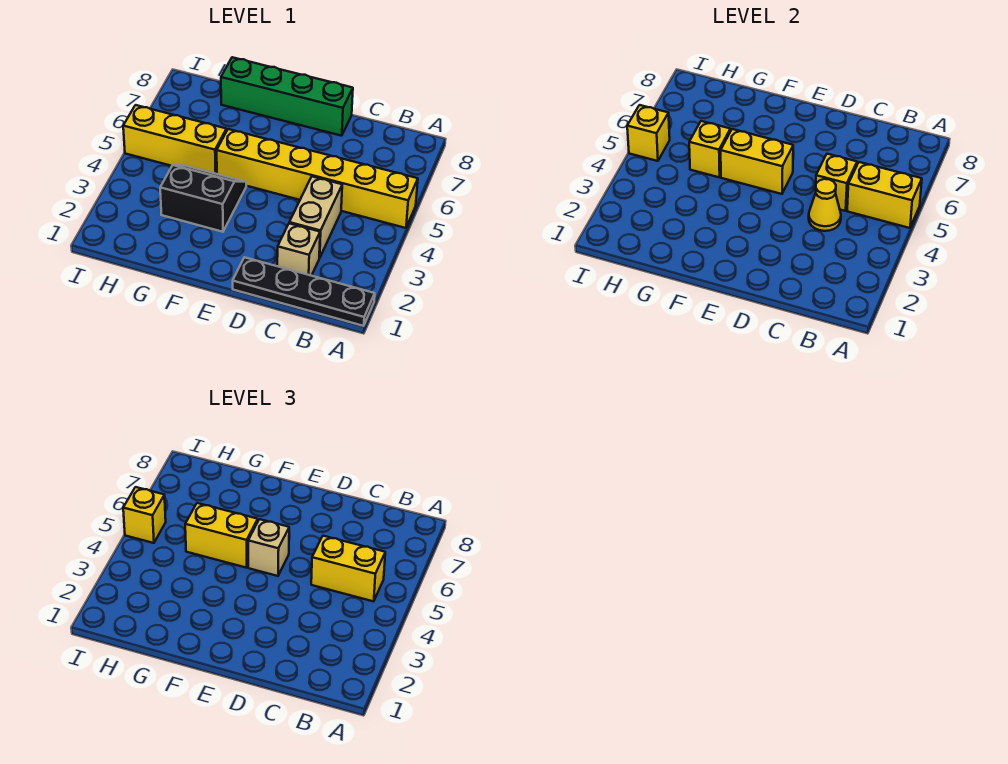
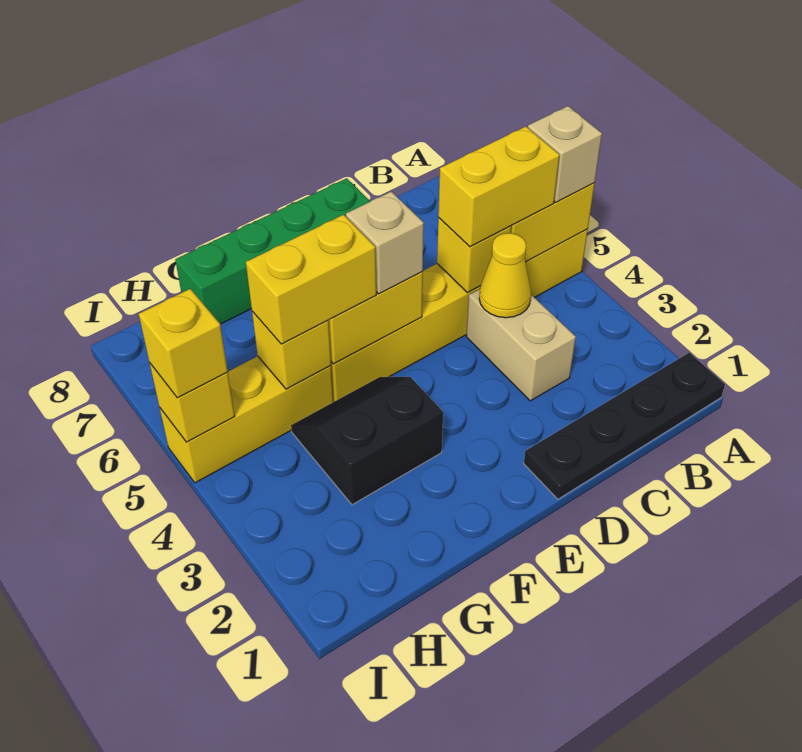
tan 1x1 brick [277,223,320,276] -> tan 1x1 brick moved to [528,106,602,202]

